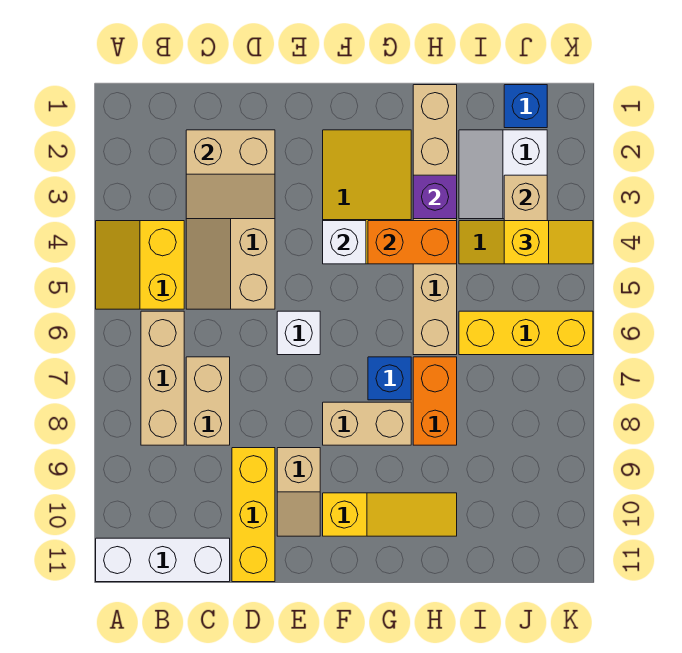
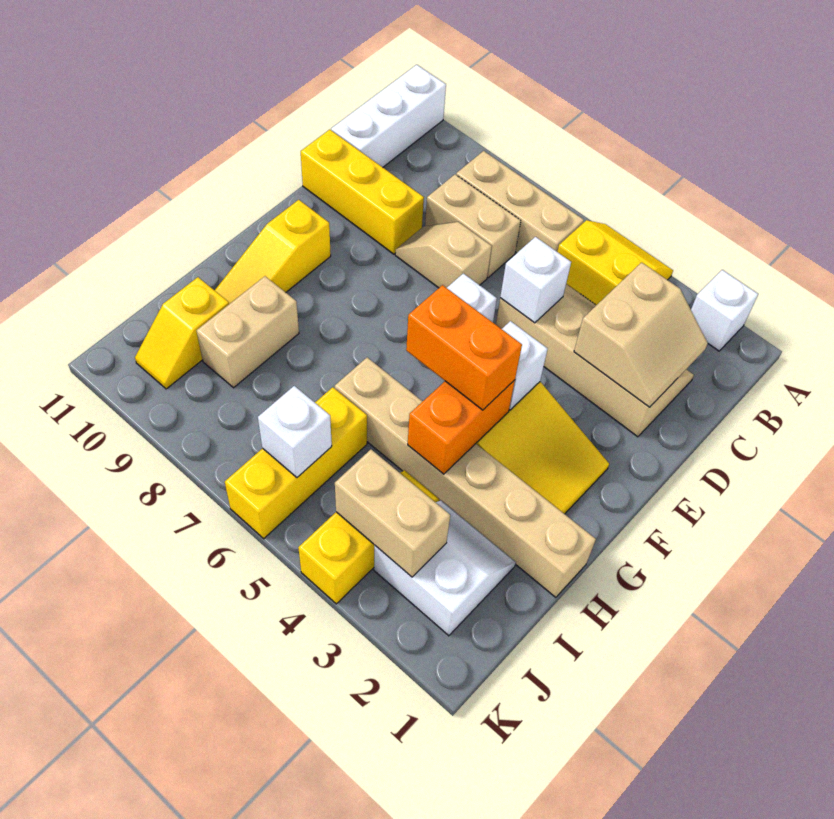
none -> white 1x1 brick [691,270,758,351]
tan 2x2 slope [186,130,275,219] -> tan 2x2 slope turned to [574,262,708,407]
none -> white 1x1 brick [500,237,571,323]
tan 1x2 slope [277,448,320,536] -> tan 1x2 slope moved to [395,222,492,288]
tan 1x2 brick [323,402,411,445] -> tan 1x2 brick moved to [197,276,299,388]
blue 1x1 brick [368,357,411,400] -> none
purple 1x1 brick [413,175,457,219] -> none
orange 1x2 brick [413,357,457,445] -> orange 1x2 brick moved to [406,285,522,410]
blue 1x1 brick [504,85,547,128] -> none
yellow 1x2 slope [504,221,593,264] -> yellow 1x2 slope moved to [135,277,229,389]
none -> white 1x1 brick [258,386,332,478]

